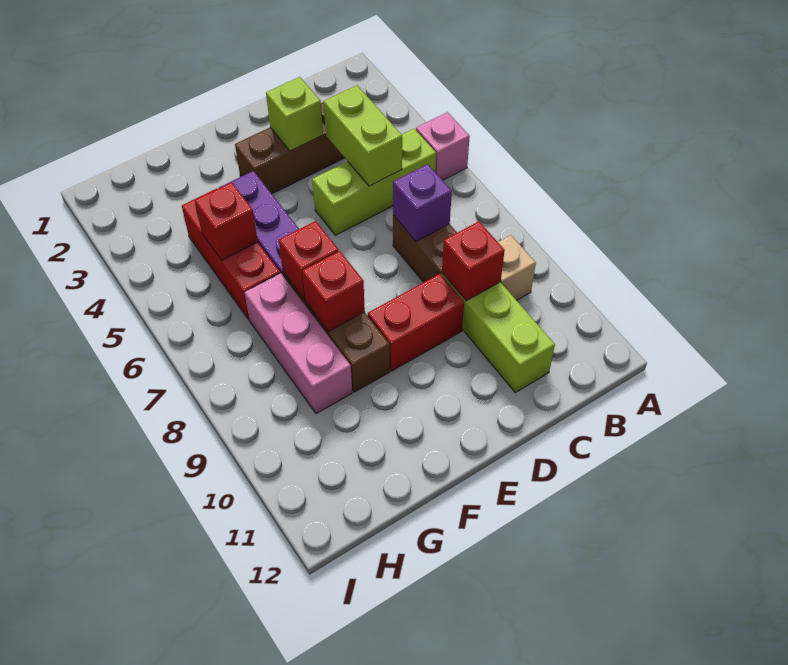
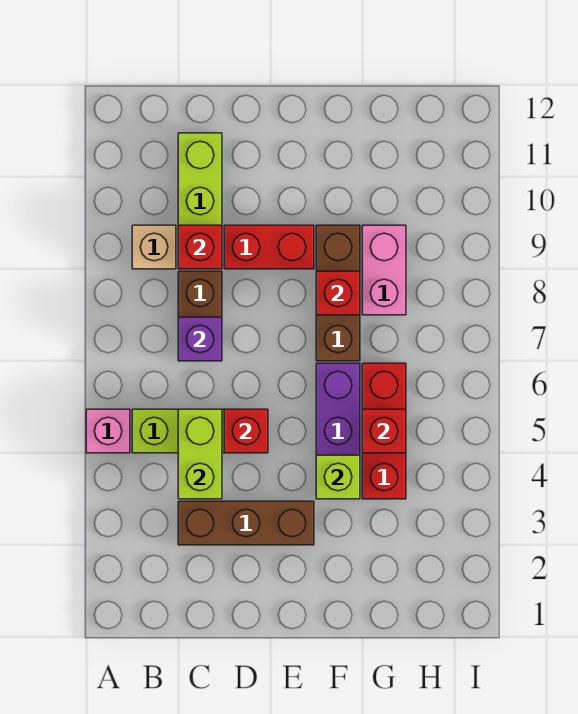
lime 1x1 brick [266,77,323,151] -> lime 1x1 brick moved to [316,455,360,499]
red 1x1 brick [279,221,339,300] -> red 1x1 brick moved to [224,409,268,453]
pink 1x3 brick [245,273,352,414] -> pink 1x2 brick [362,225,406,315]

